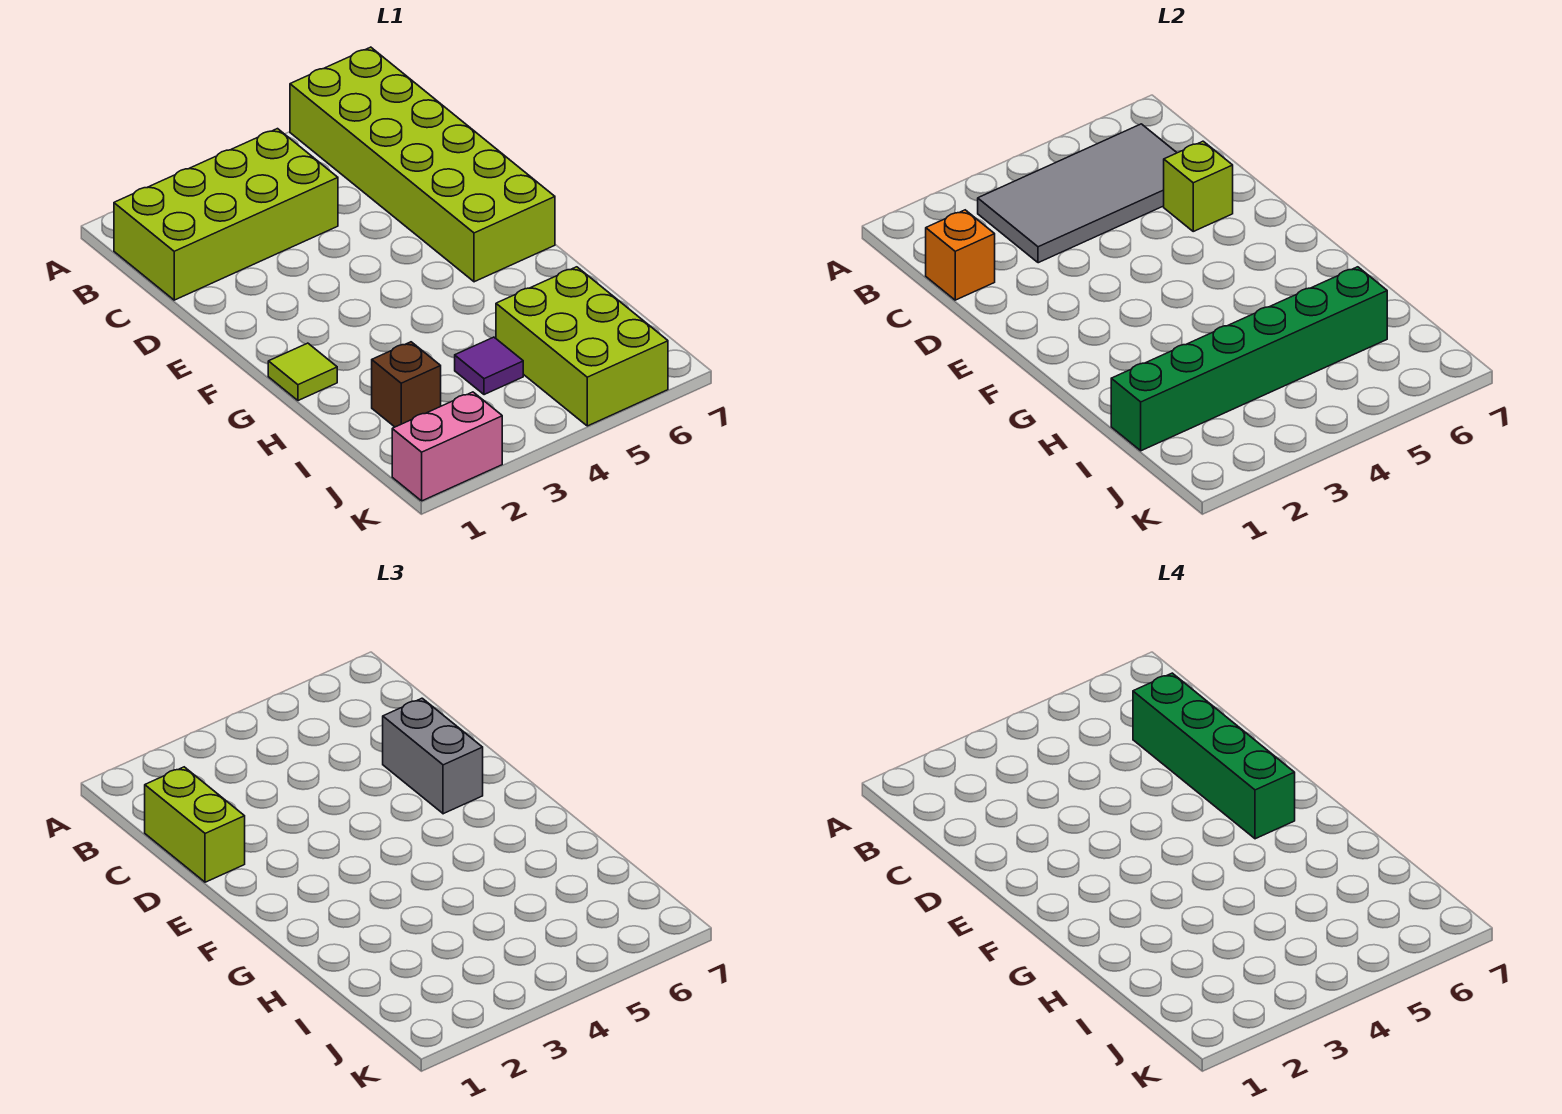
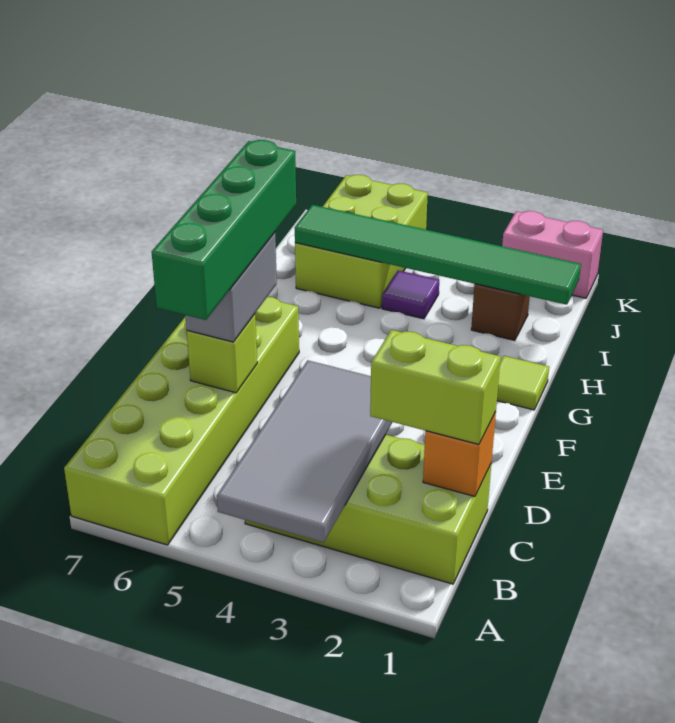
grey 2x4 tile [978,124,1177,263] -> grey 2x4 tile turned to [217,360,392,542]
lime 1x2 brick [145,767,245,882] -> lime 1x2 brick turned to [370,330,501,444]
green 1x6 brick [1111,267,1387,451] -> green 1x6 tile [295,205,581,305]

